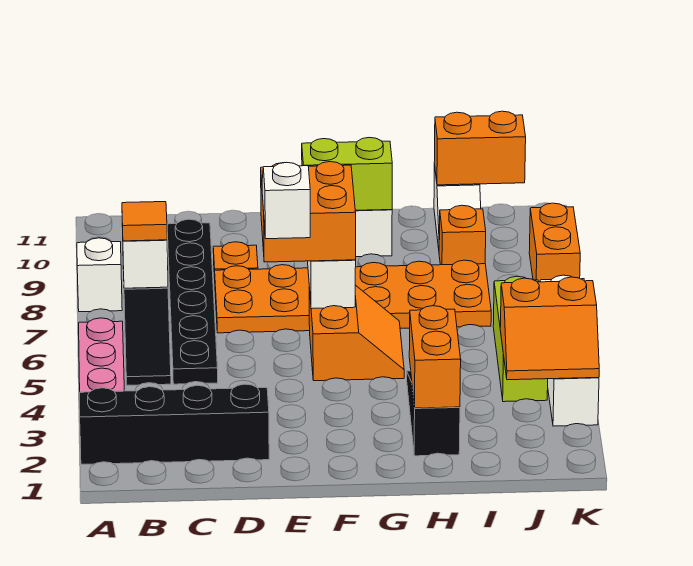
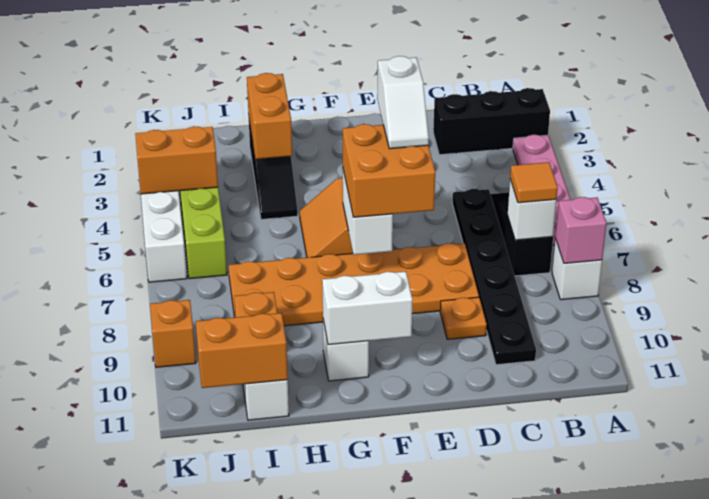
black 1x4 brick [79,384,269,464] -> black 1x3 brick [433,88,550,155]
none -> pink 1x1 brick [555,197,607,263]
lime 1x2 brick [302,138,392,210] -> white 1x2 brick [322,271,413,345]
orange 1x2 brick [529,203,580,282] -> orange 1x1 brick [150,300,196,367]

